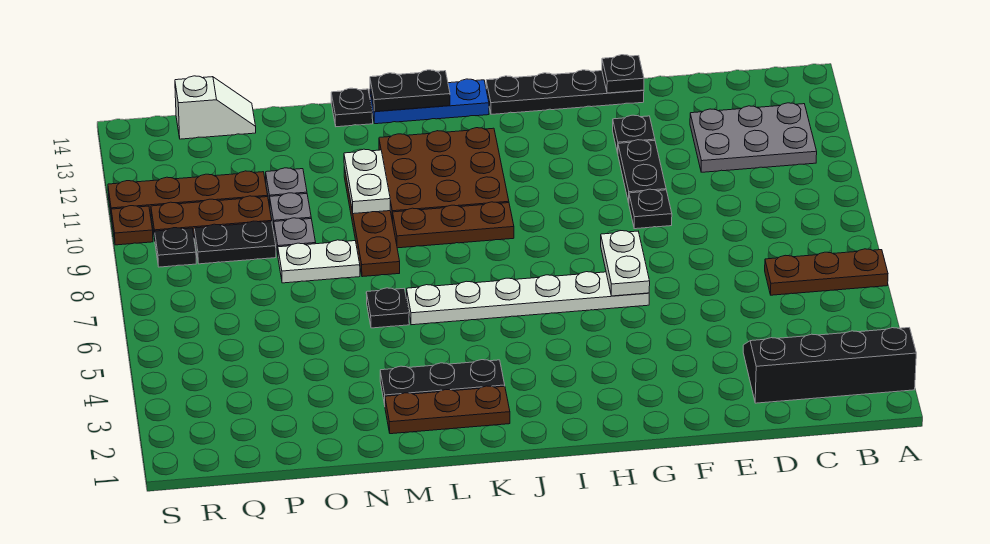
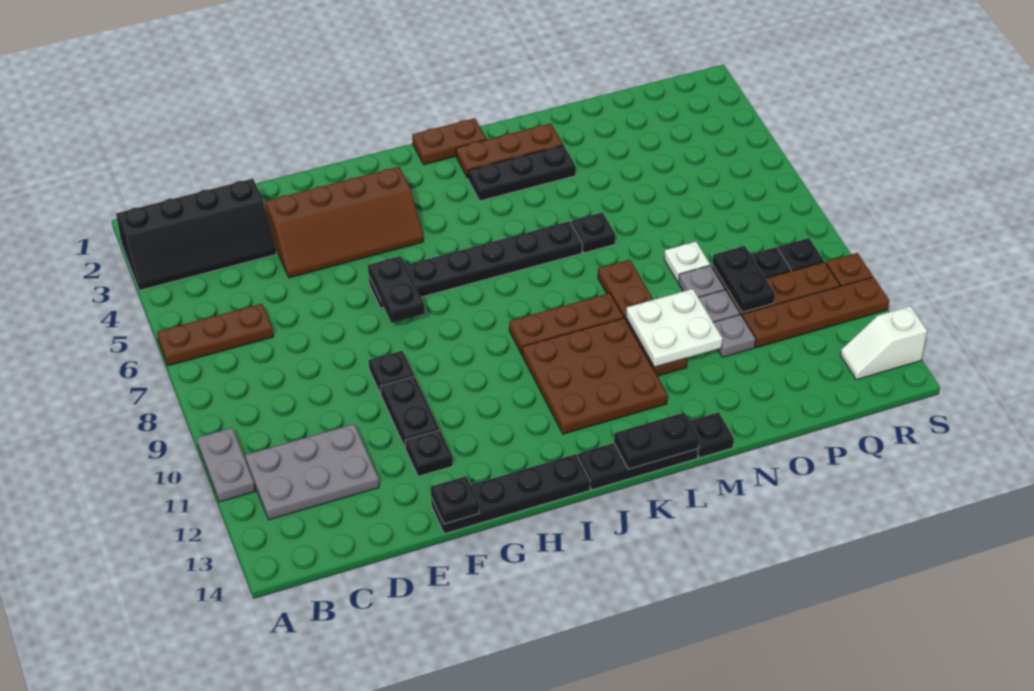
none -> grey 1x2 plate [197,428,255,502]
none -> brown 2x4 slope [265,167,423,278]
white 1x6 plate [407,272,649,325] -> black 1x6 plate [369,221,582,308]
white 1x2 plate [601,231,650,296] -> black 1x2 plate [368,256,425,323]
none -> brown 1x2 plate [412,118,486,165]
blue 1x3 plate [370,79,489,124] -> black 1x3 plate [578,443,698,490]
white 1x2 plate [344,149,390,214] -> white 2x2 plate [626,289,723,367]
white 1x2 plate [278,240,360,283] -> white 1x1 plate [664,242,710,282]
none -> black 1x2 plate [712,246,775,312]
white 1x2 slope [175,76,256,139] -> white 1x2 slope moved to [840,306,927,380]

